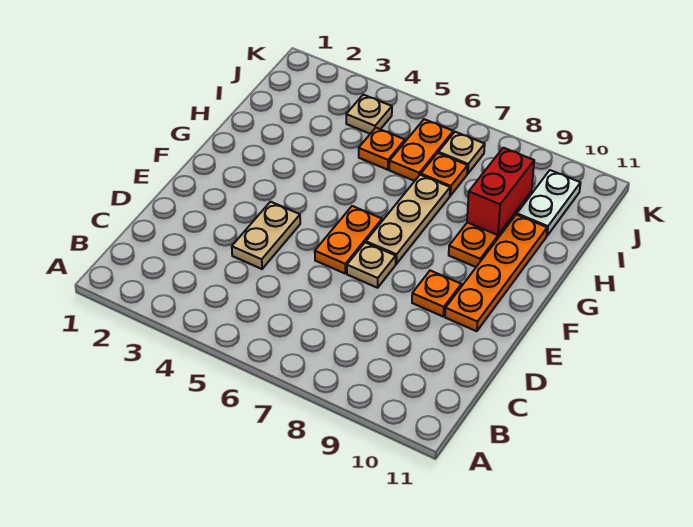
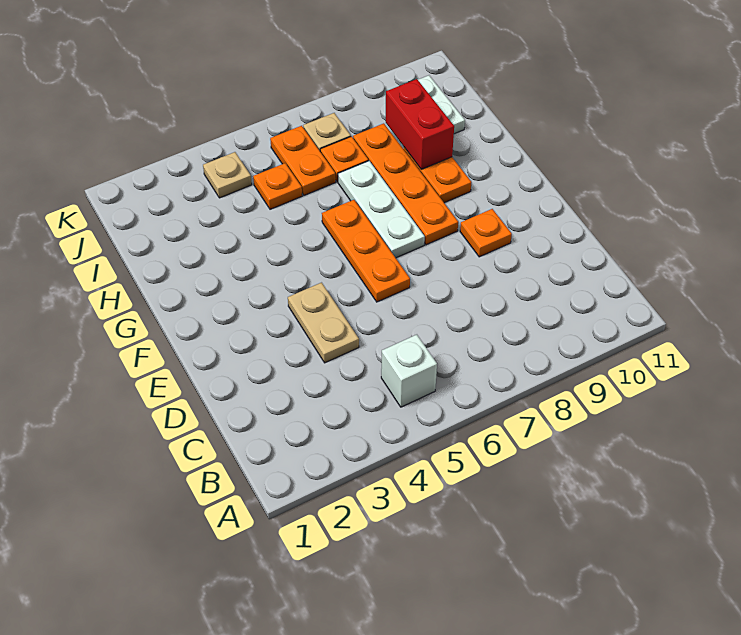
none -> white 1x1 brick [381,335,437,407]
orange 1x2 plate [315,206,382,273] -> orange 1x3 plate [322,200,410,302]
tan 1x1 plate [347,243,396,288] -> none
orange 1x4 plate [445,215,547,331] -> orange 1x4 plate moved to [353,123,458,245]
tan 1x3 plate [366,175,450,264] -> white 1x3 plate [338,161,425,258]

